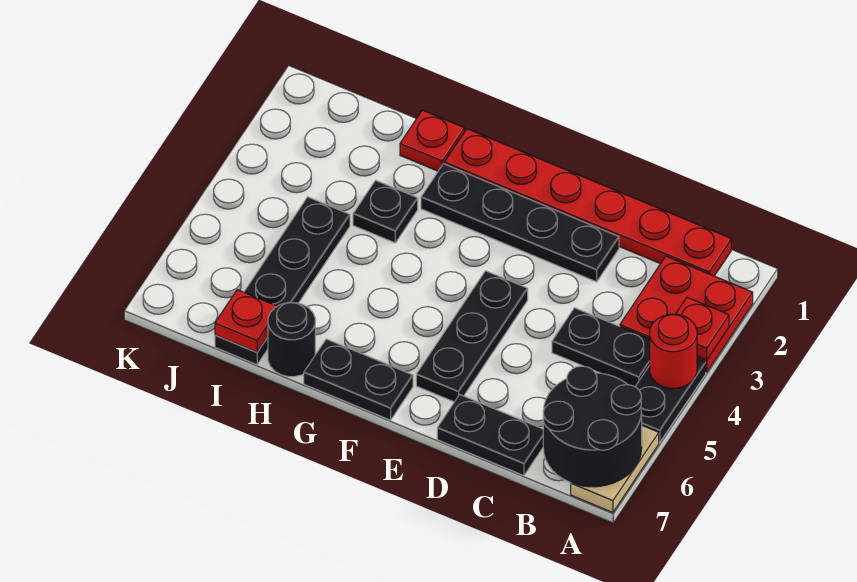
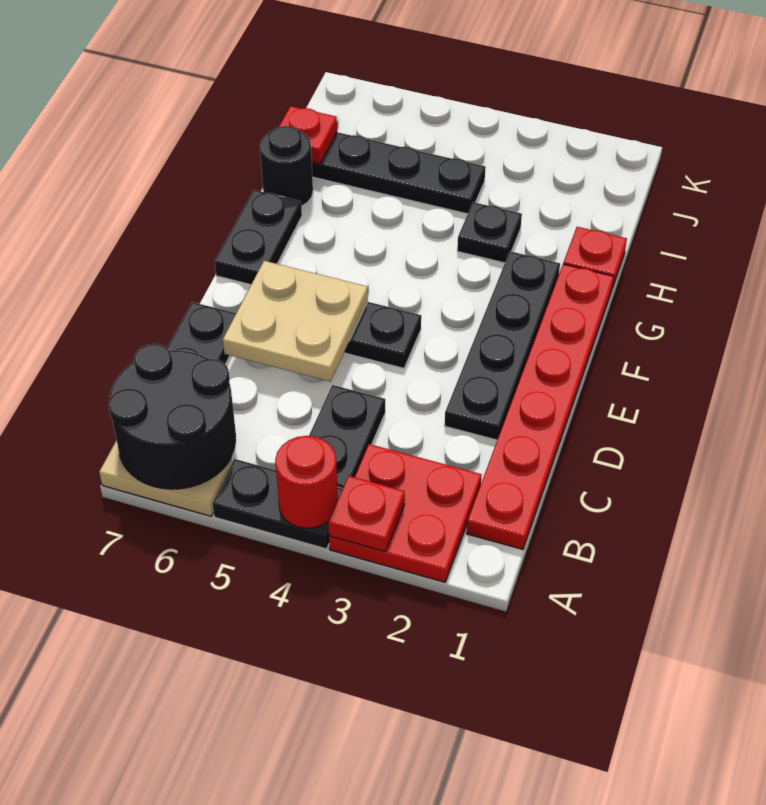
none -> tan 2x2 plate [223,261,368,382]

